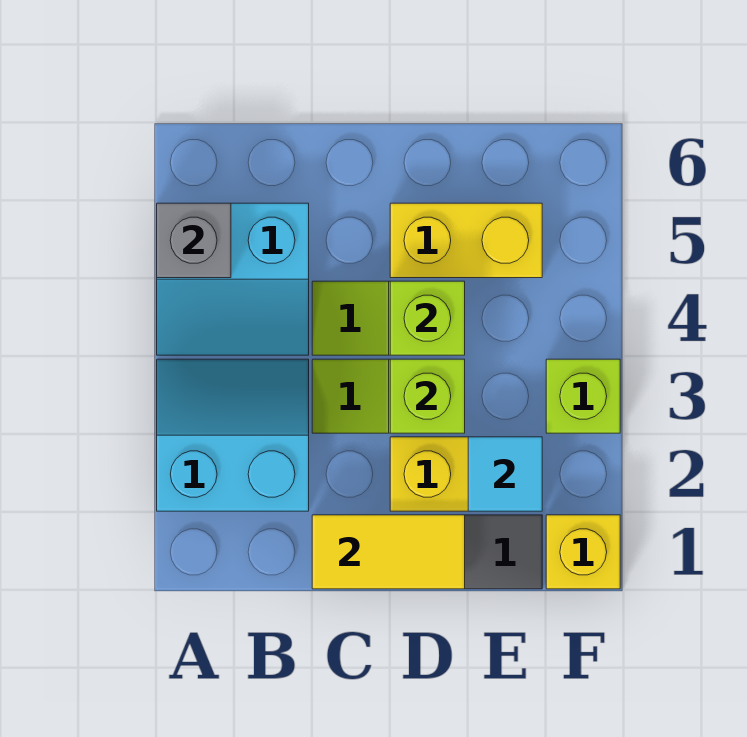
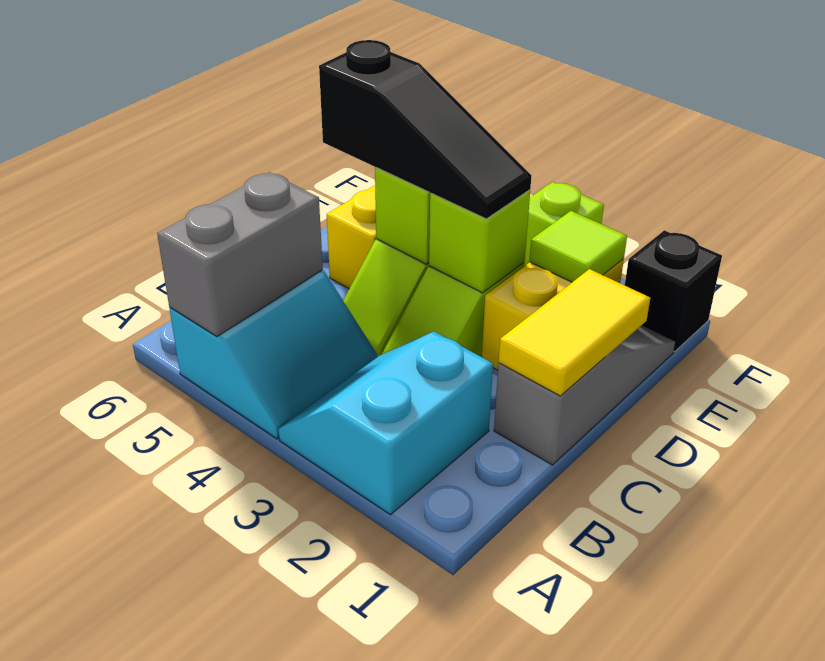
grey 1x1 brick [157,203,231,278] -> grey 1x2 brick [157,172,323,337]
none -> black 1x3 slope [319,40,531,219]
cyan 1x1 tile [468,437,542,511] -> lime 1x1 tile [529,211,627,282]
yellow 1x1 brick [546,515,620,589] -> black 1x1 brick [625,230,722,352]

